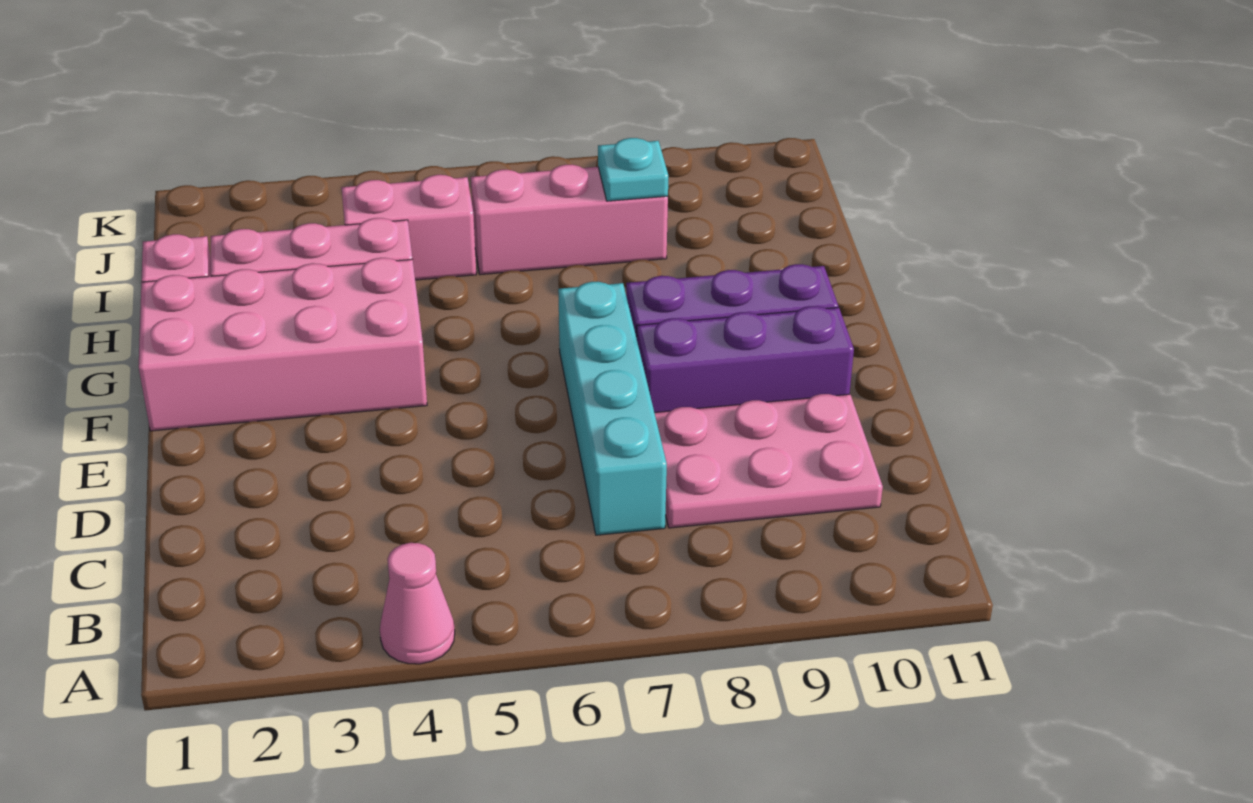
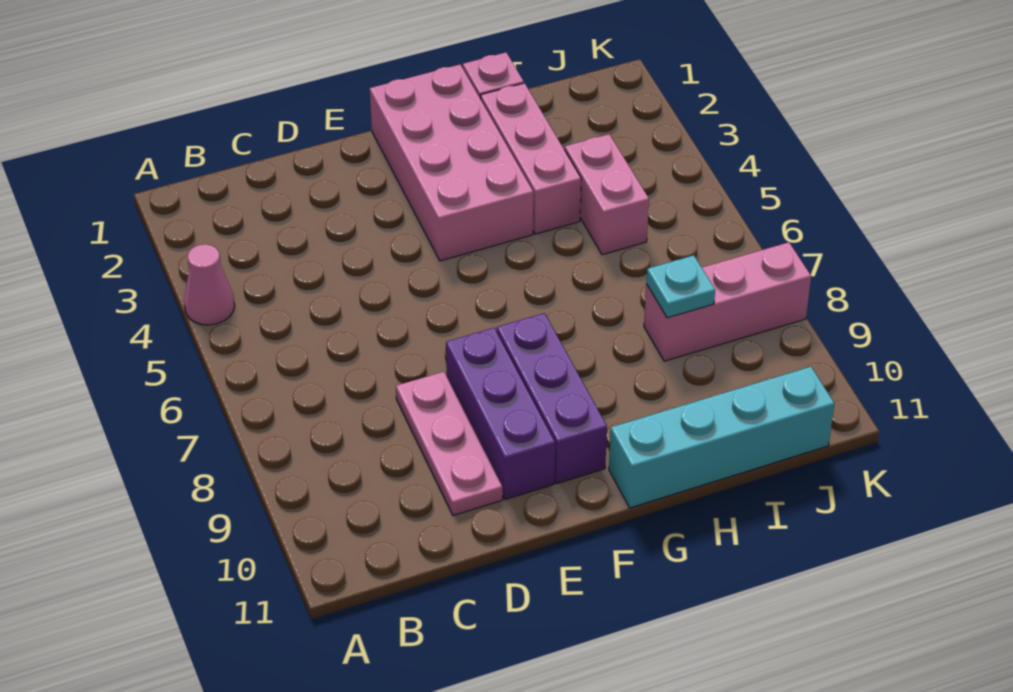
cyan 1x4 brick [558,282,667,535] -> cyan 1x4 brick moved to [609,367,835,508]
pink 2x3 plate [654,394,883,528] -> pink 1x3 plate [396,372,503,515]
pink 1x3 brick [471,165,668,275] -> pink 1x3 brick turned to [644,242,811,361]

